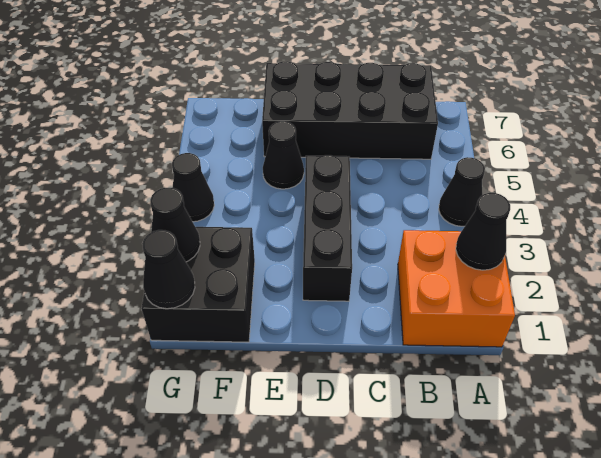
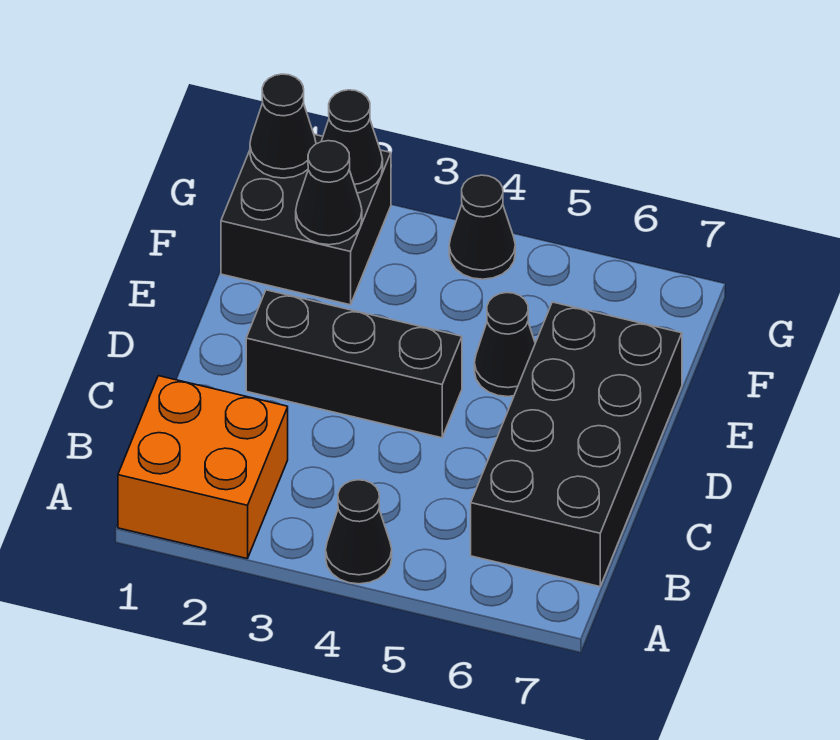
black 1x1 cone [456,193,510,270] -> black 1x1 cone moved to [296,141,362,245]

